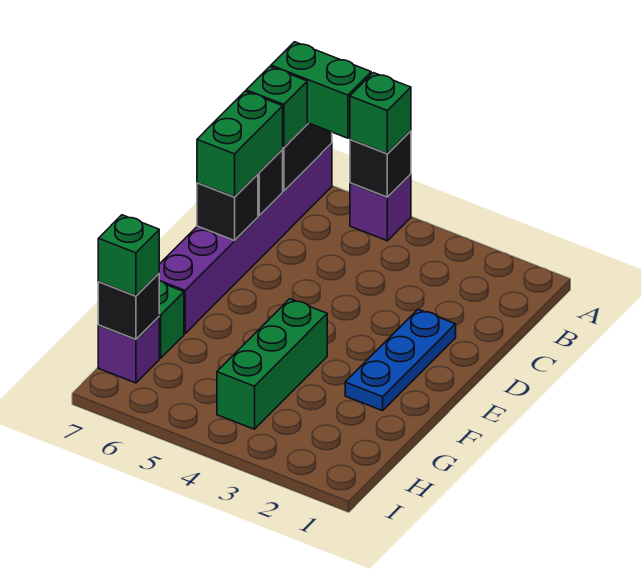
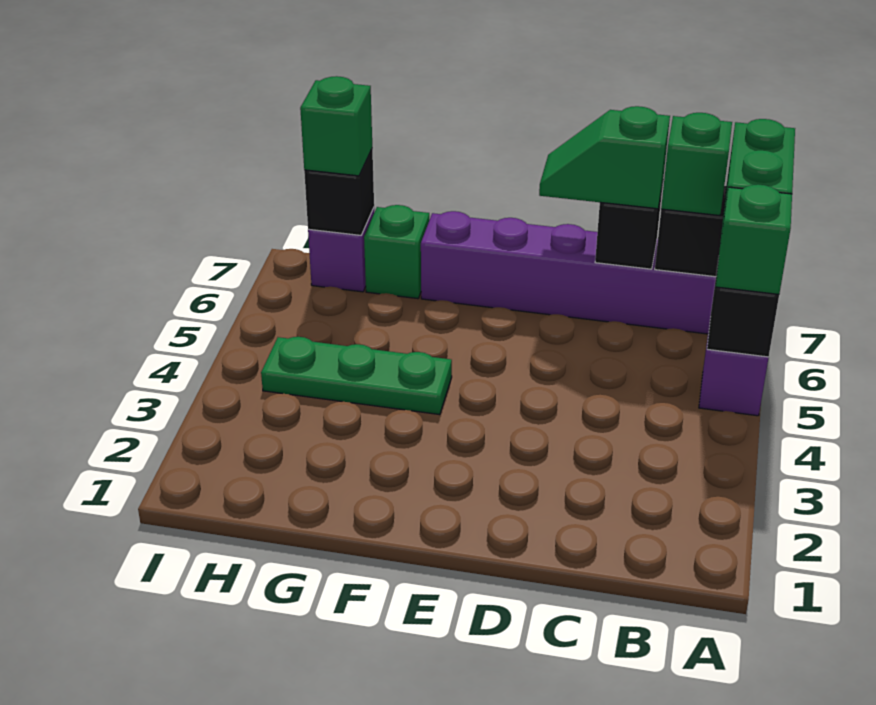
green 1x2 brick [197,91,283,197] -> green 1x2 slope [539,106,670,209]
blue 1x3 plate [345,309,456,411] -> none
black 1x1 brick [197,174,258,241] -> none
green 1x3 brick [217,299,327,429] -> green 1x3 plate [261,337,452,415]

